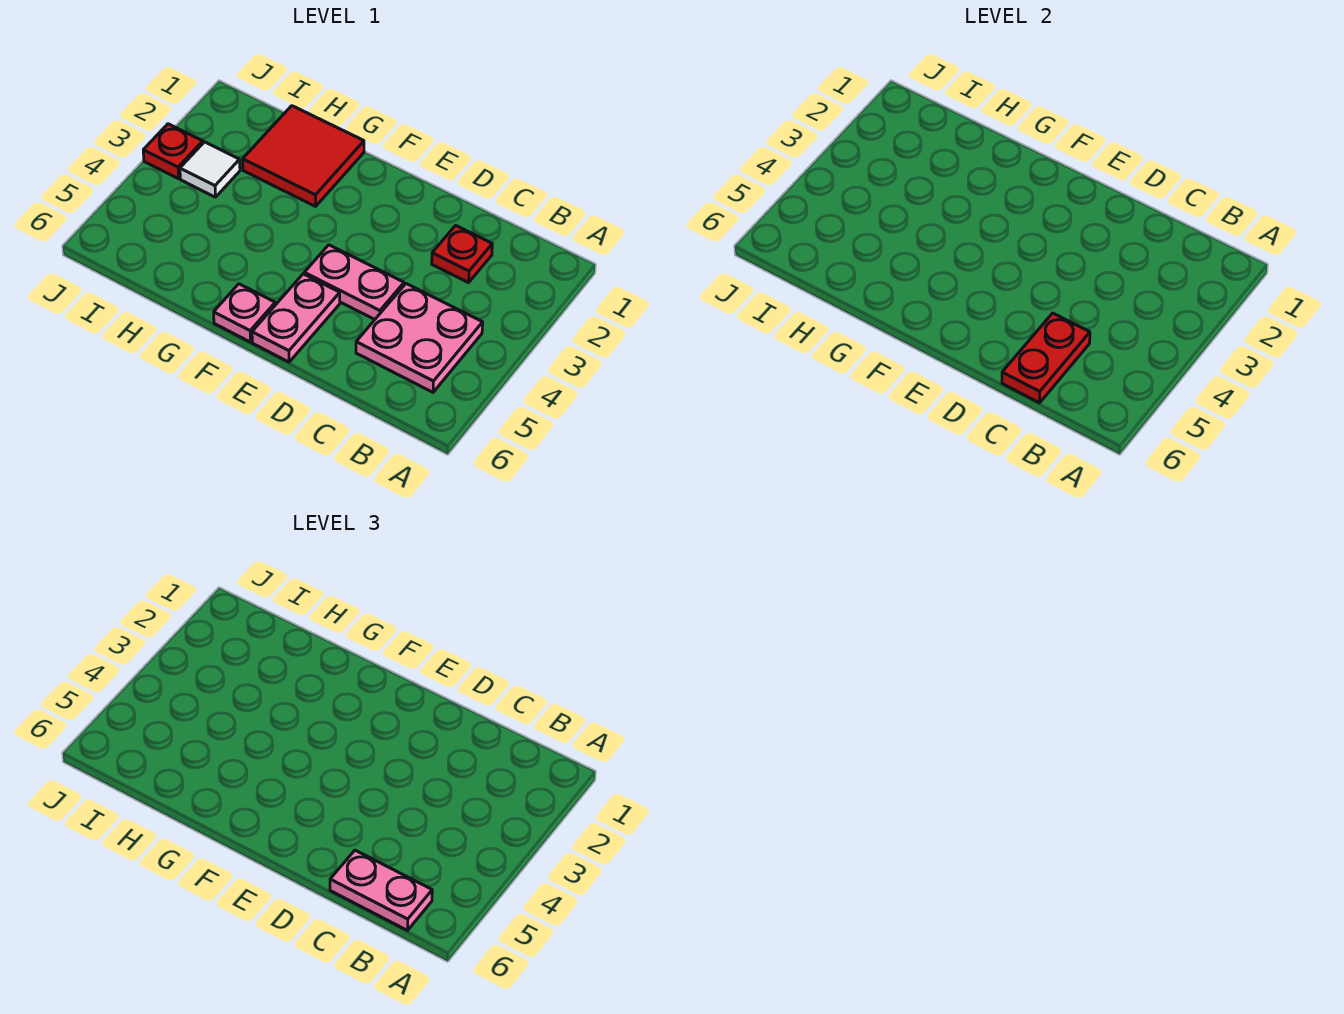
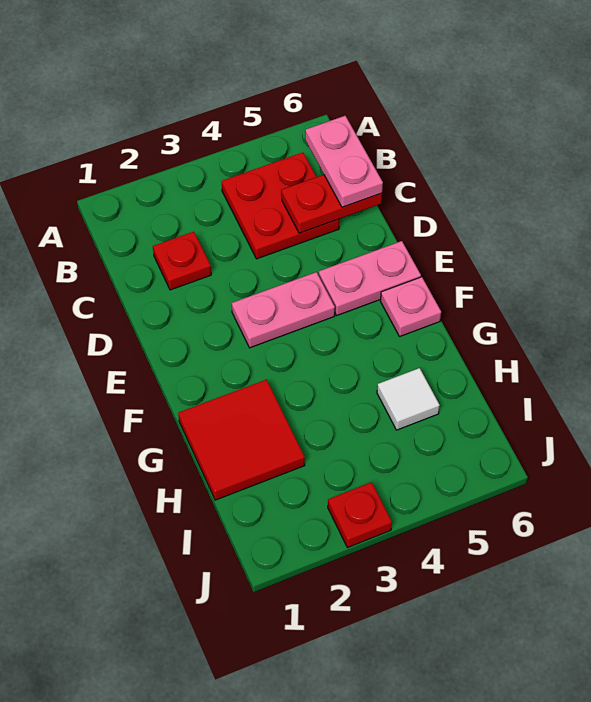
pink 2x2 plate [356,284,483,392] -> red 2x2 plate [222,152,339,259]
pink 1x2 plate [304,245,404,320] -> pink 1x2 plate turned to [232,272,335,348]
white 1x1 tile [180,142,240,197] -> white 1x1 tile moved to [377,368,440,430]

